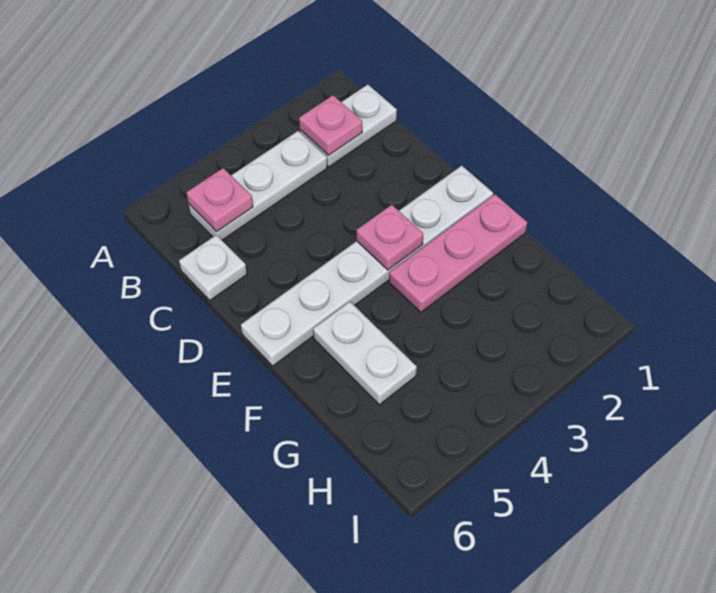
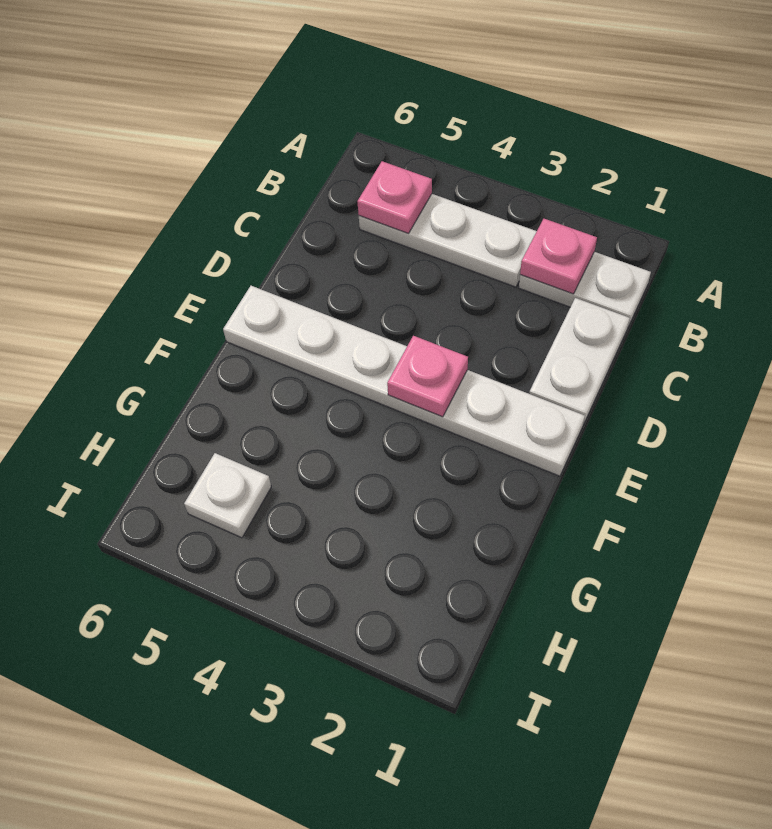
white 1x1 plate [179,235,247,300] -> white 1x1 plate moved to [184,453,271,538]
pink 1x3 plate [389,194,527,312] -> none
white 1x2 plate [313,302,417,405] -> white 1x2 plate moved to [529,298,630,425]

